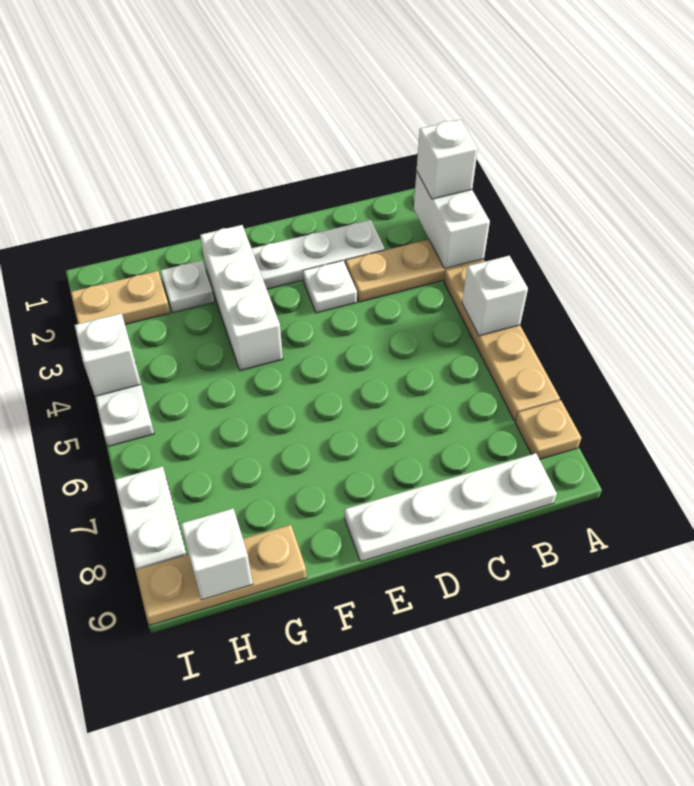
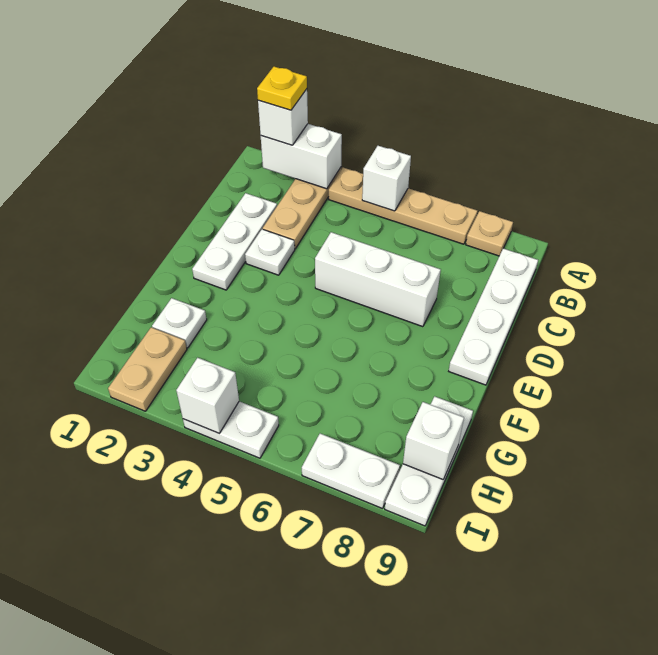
none -> yellow 1x1 plate [257,67,307,110]
white 1x3 brick [200,225,283,371] -> white 1x3 brick moved to [315,232,441,327]
tan 1x3 plate [136,525,307,625] -> white 1x3 plate [385,396,473,526]

